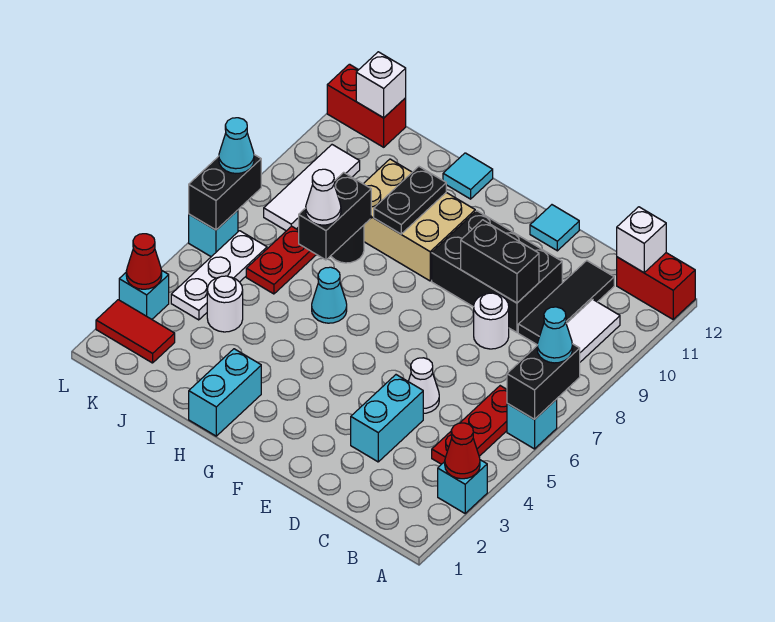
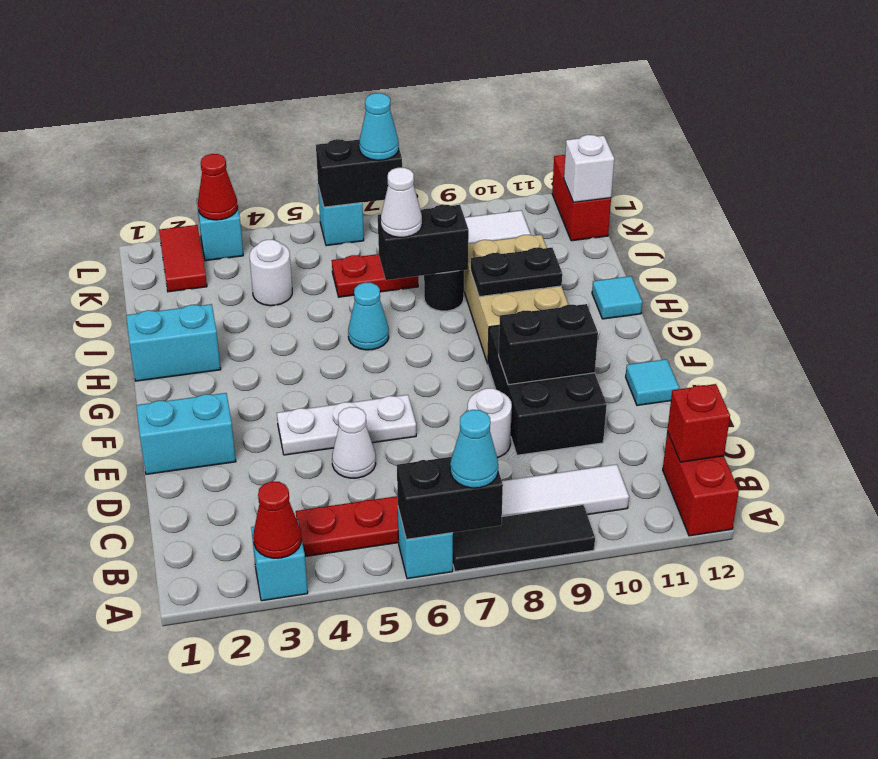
white 1x1 brick [617,207,666,273] -> red 1x1 brick [667,384,730,462]
black 1x3 tile [518,261,614,344] -> black 1x3 tile moved to [453,505,595,571]
cyan 1x2 brick [351,375,423,462] -> cyan 1x2 brick moved to [136,393,236,474]
black 1x2 brick [461,220,539,303] -> black 1x2 brick turned to [499,304,598,385]
white 1x3 plate [171,231,267,320] -> white 1x3 plate moved to [277,395,416,455]

